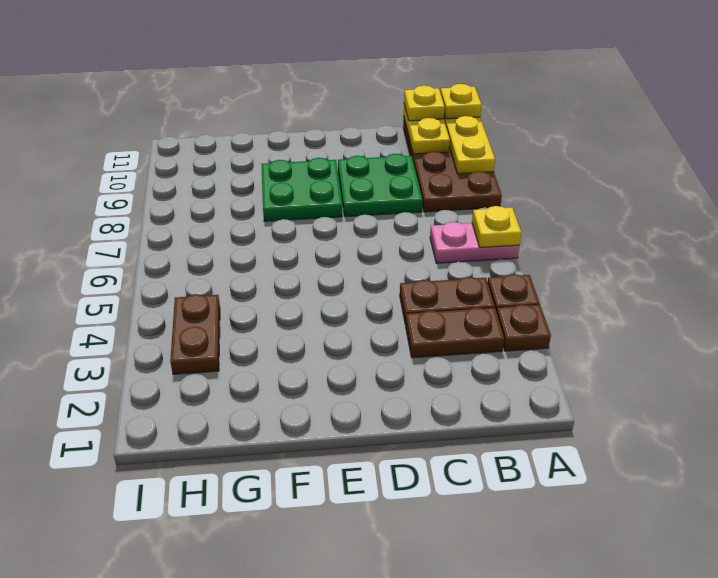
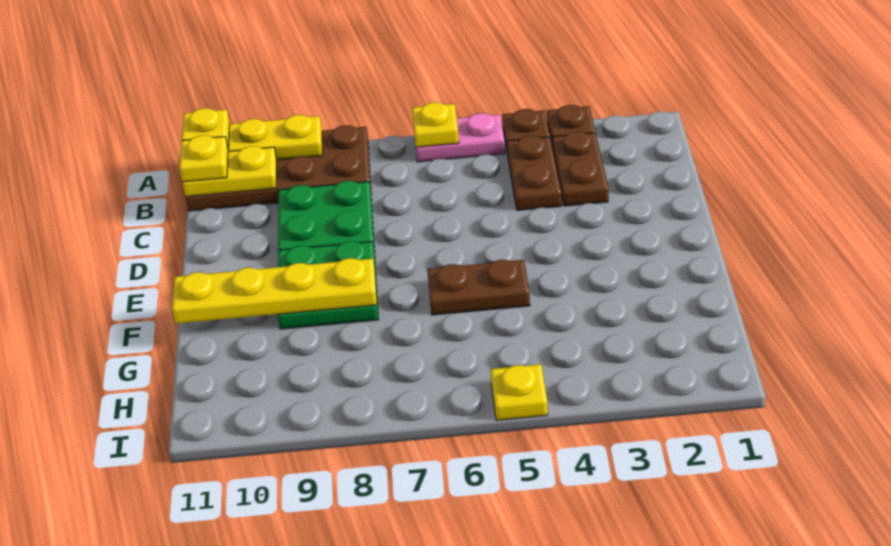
pink 1x2 plate [430,222,519,263] -> pink 1x2 plate turned to [416,113,505,162]
none -> yellow 1x4 plate [172,258,377,324]
brown 1x2 plate [170,294,220,374] -> brown 1x2 plate moved to [427,260,530,315]
none -> yellow 1x1 plate [491,364,548,420]

